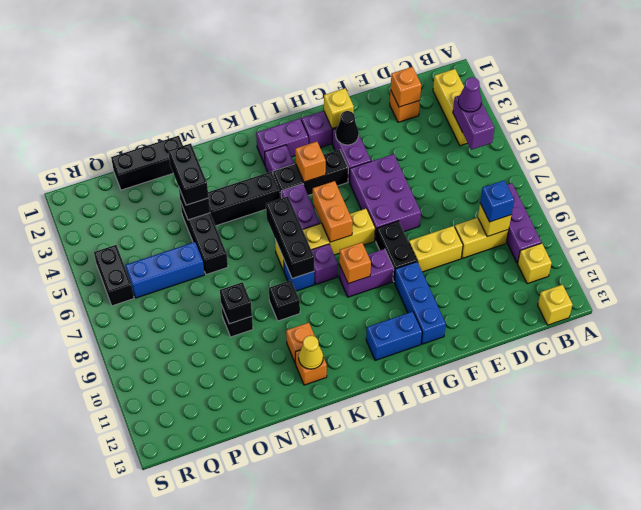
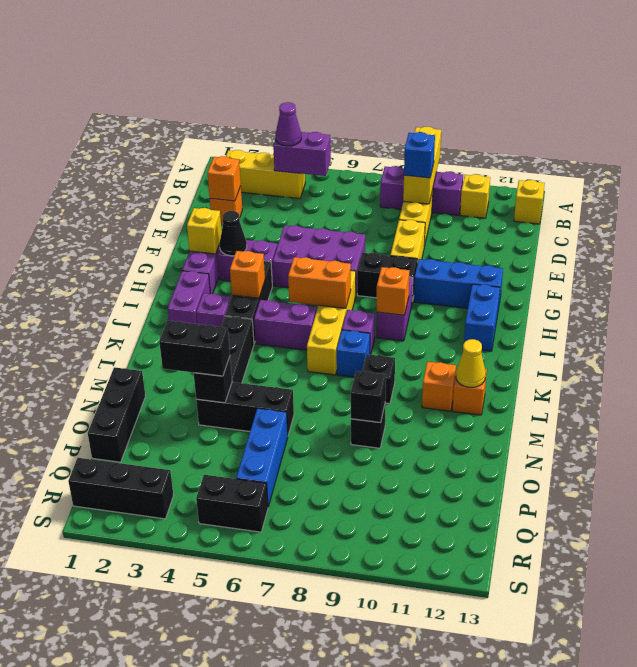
yellow 1x1 brick [478,204,511,237] -> yellow 1x3 brick [403,127,441,204]
black 1x3 brick [266,196,314,279] -> black 1x3 brick moved to [68,458,174,519]

